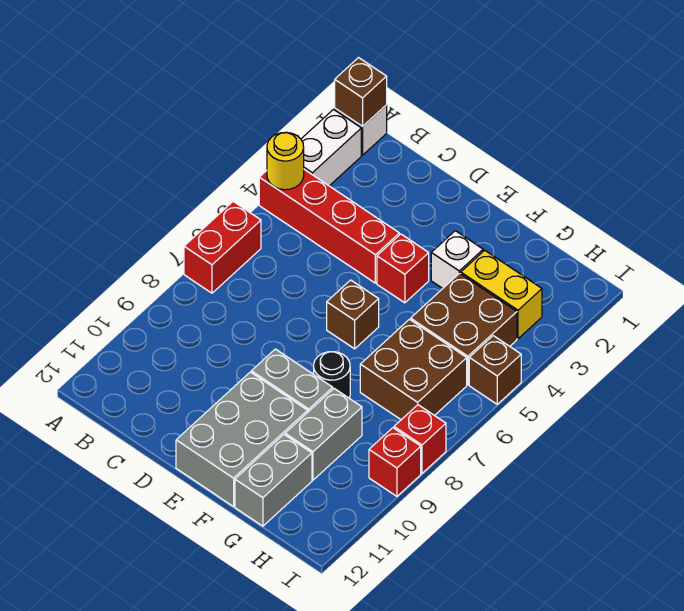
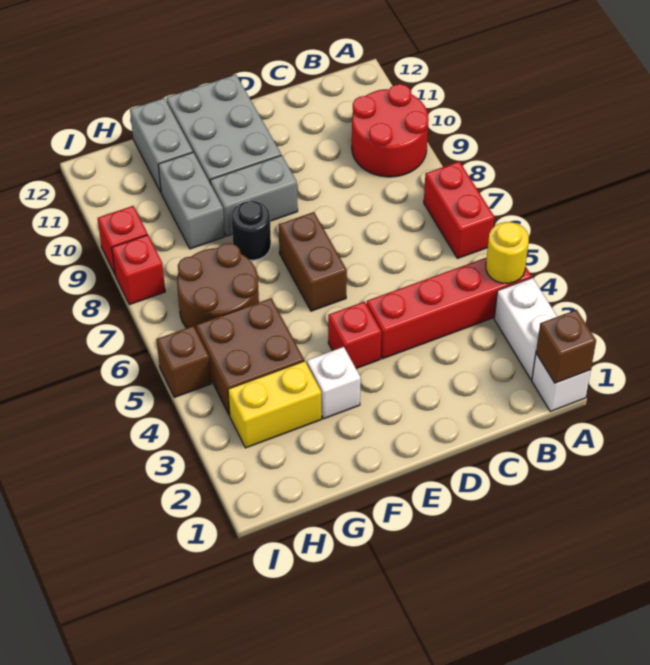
none -> red 2x2 round brick [352,84,429,177]
brown 1x1 brick [327,280,379,349] -> brown 1x2 brick [279,212,347,311]
brown 2x2 brick [360,319,467,420] -> brown 2x2 round brick [177,243,259,329]

